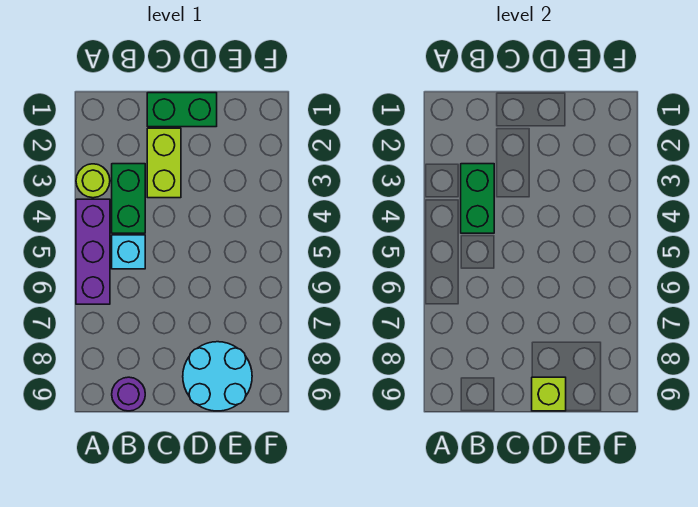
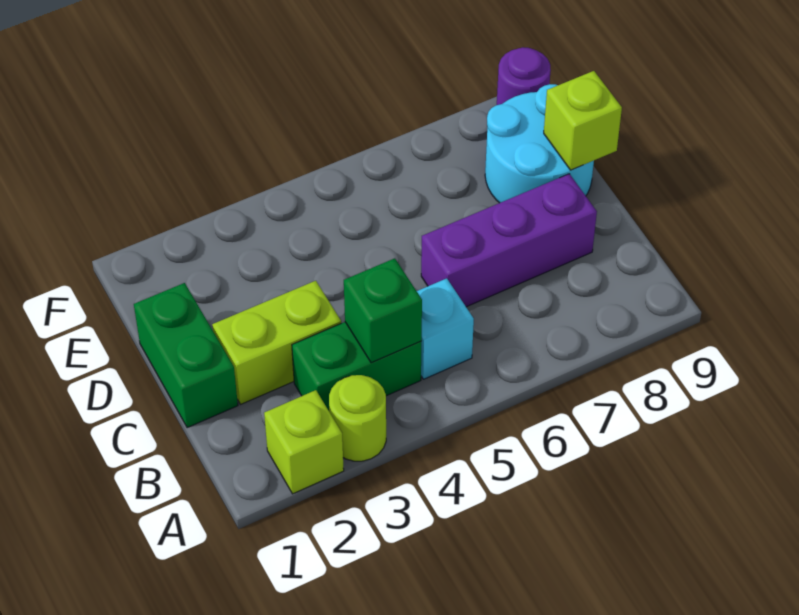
none -> lime 1x1 brick [264,390,344,494]
purple 1x3 brick [76,199,110,304] -> purple 1x3 brick moved to [421,174,597,307]
green 1x2 brick [461,164,494,233] -> green 1x1 brick [344,258,422,363]
purple 1x1 round brick [112,377,145,411] -> purple 1x1 round brick moved to [497,47,551,105]

